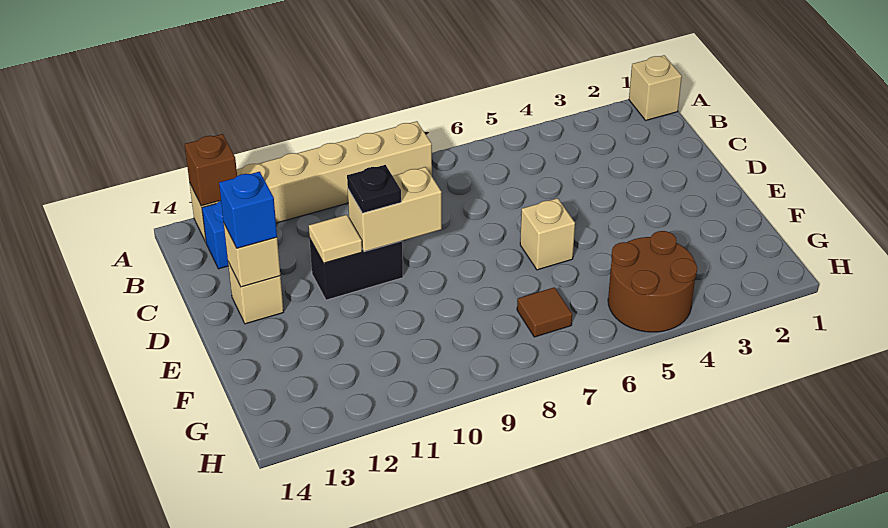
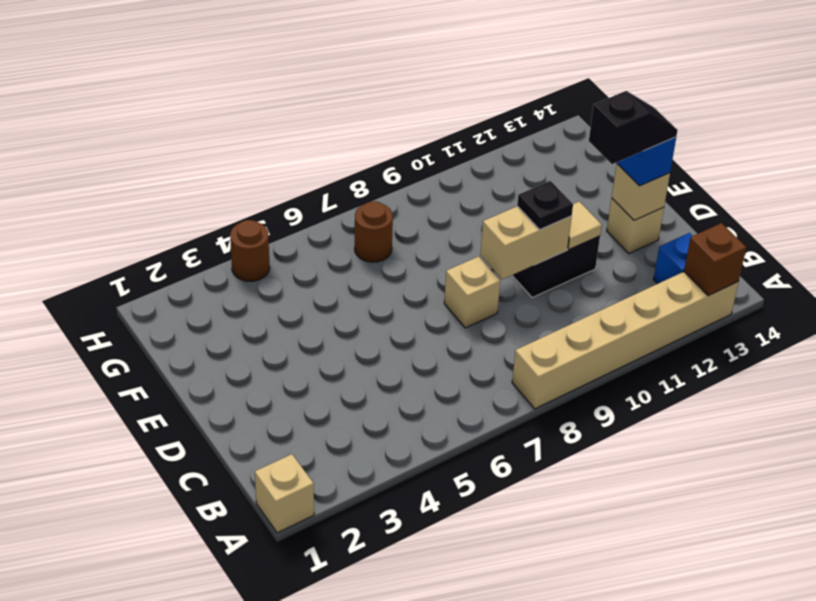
none -> black 1x2 slope [589,91,678,164]
tan 1x1 brick [520,198,575,270] -> tan 1x1 brick moved to [444,257,500,328]
brown 2x2 round brick [608,231,697,332] -> brown 1x1 round brick [230,220,270,281]
brown 1x1 tile [517,287,572,337] -> brown 1x1 round brick [355,201,393,262]

